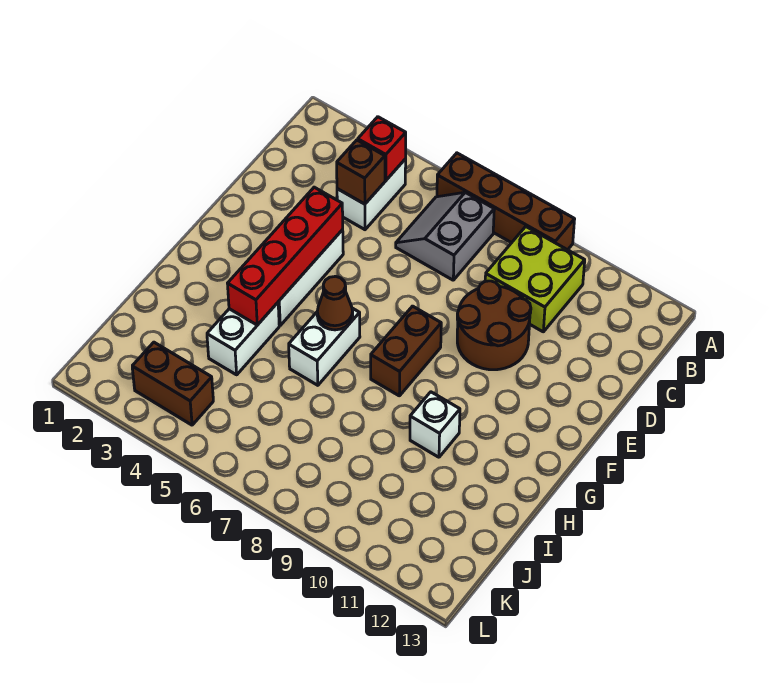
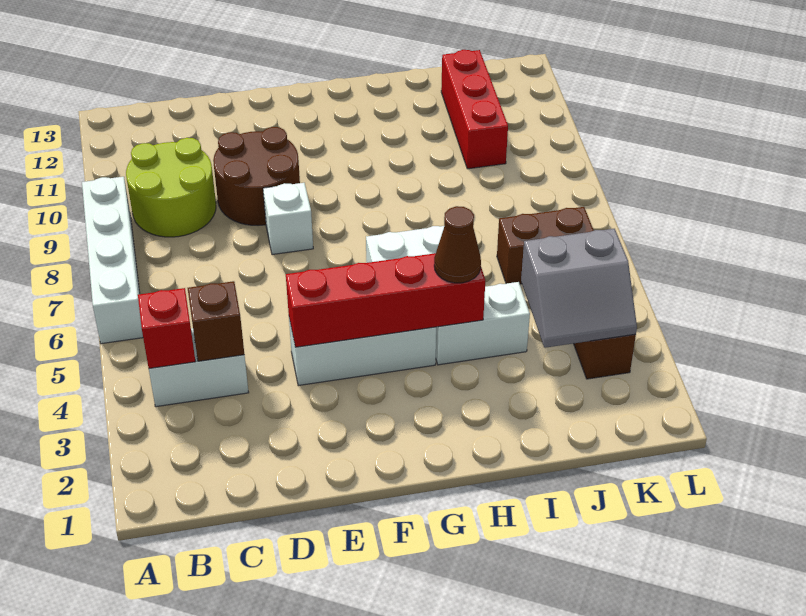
brown 1x4 brick [437,153,575,250] -> white 1x4 brick [82,177,143,344]
grey 2x2 slope [396,192,494,280] -> grey 2x2 slope moved to [521,229,637,348]
lime 2x2 brick [485,227,585,332] -> lime 2x2 round brick [126,138,216,237]
brown 1x2 brick [371,306,441,396] -> brown 1x2 brick moved to [497,207,594,284]
brown 1x1 cone [317,276,353,330] -> brown 1x1 cone moved to [434,206,481,283]
white 1x1 brick [410,392,460,457] -> white 1x1 brick moved to [263,183,313,255]
none -> red 1x3 brick [441,50,508,169]

